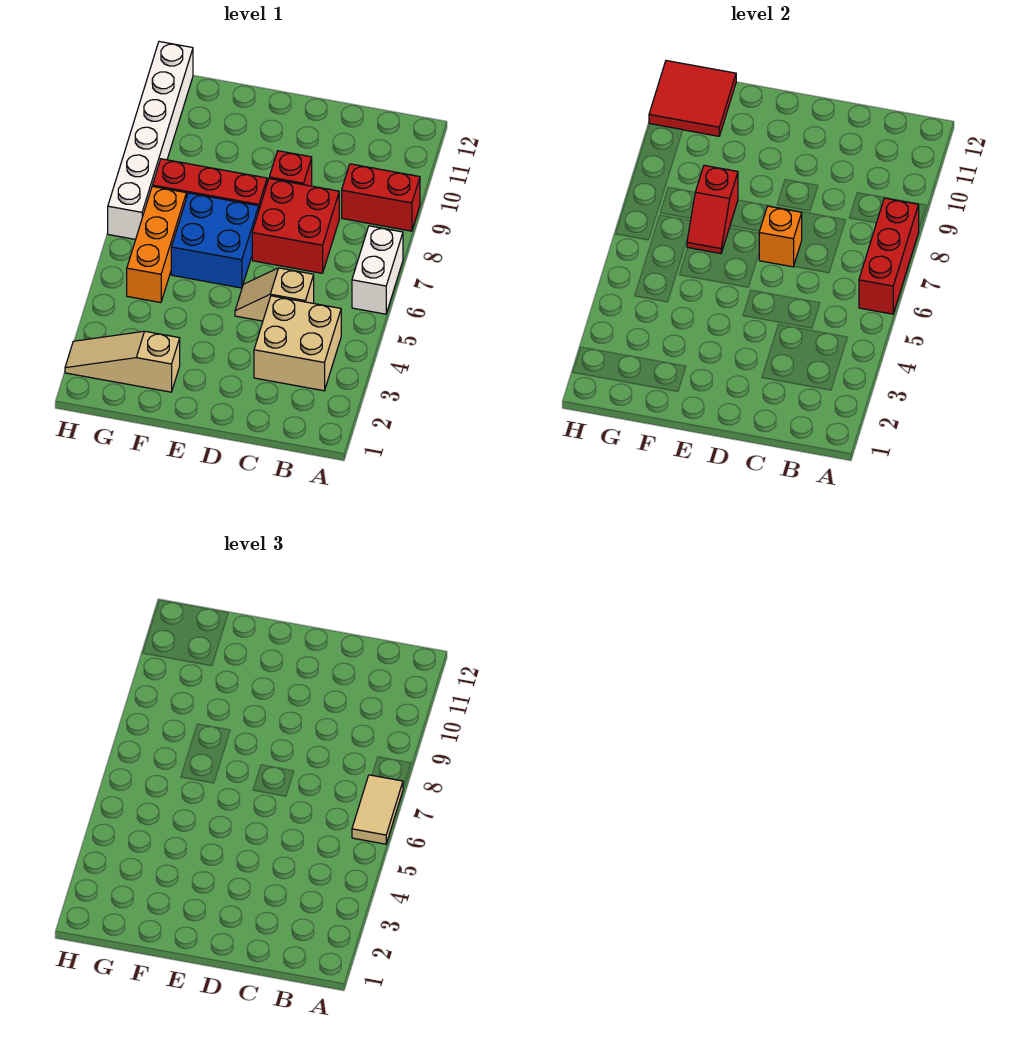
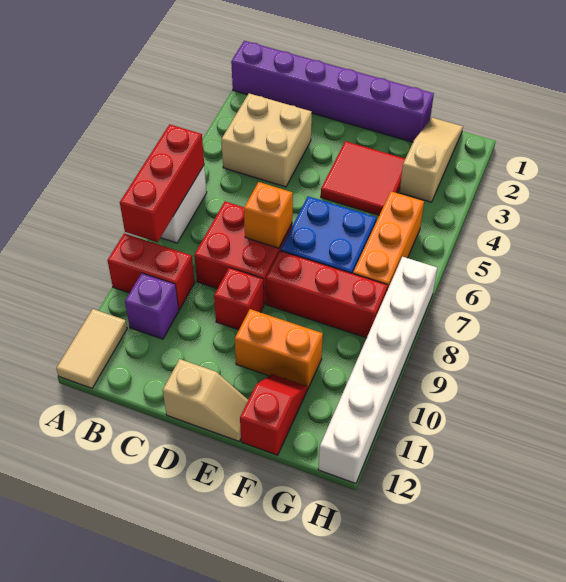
none -> purple 1x6 brick [231,41,434,142]
tan 1x2 tile [352,775,403,844] -> tan 1x2 tile moved to [56,309,127,388]
none -> purple 1x1 brick [125,273,179,339]
tan 1x2 slope [235,268,314,321] -> tan 1x2 slope moved to [163,359,248,441]
none -> orange 1x2 brick [235,309,323,389]
tan 1x3 slope [65,331,180,392] -> tan 1x3 slope turned to [399,118,463,202]
red 1x2 slope [687,165,738,253] -> red 1x2 slope moved to [240,374,307,455]
red 2x2 tile [649,61,736,136] -> red 2x2 tile moved to [321,141,405,215]

